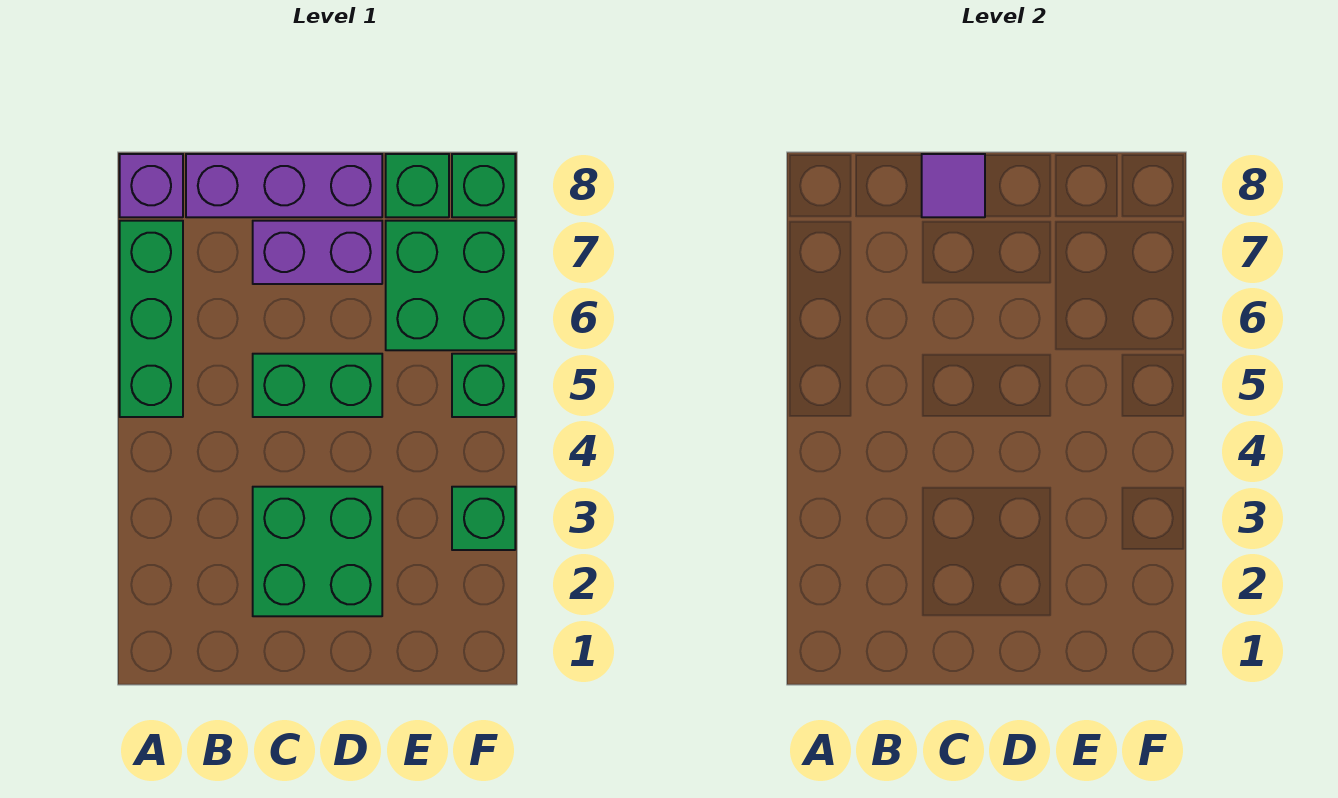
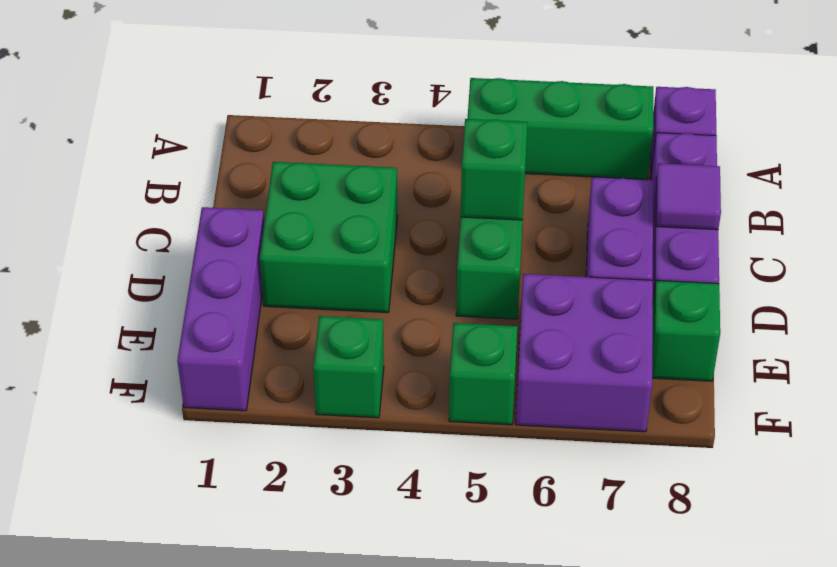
none -> purple 1x3 brick [177,207,264,411]
green 2x2 brick [386,221,515,350] -> purple 2x2 brick [516,274,653,432]
green 1x1 brick [452,154,515,217] -> green 1x1 brick moved to [461,119,527,220]

